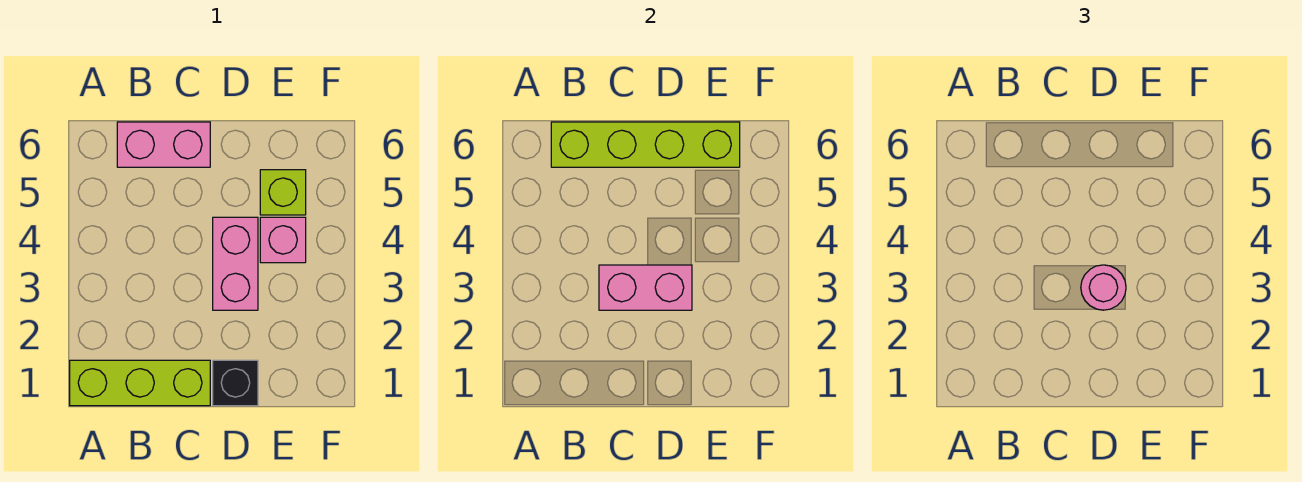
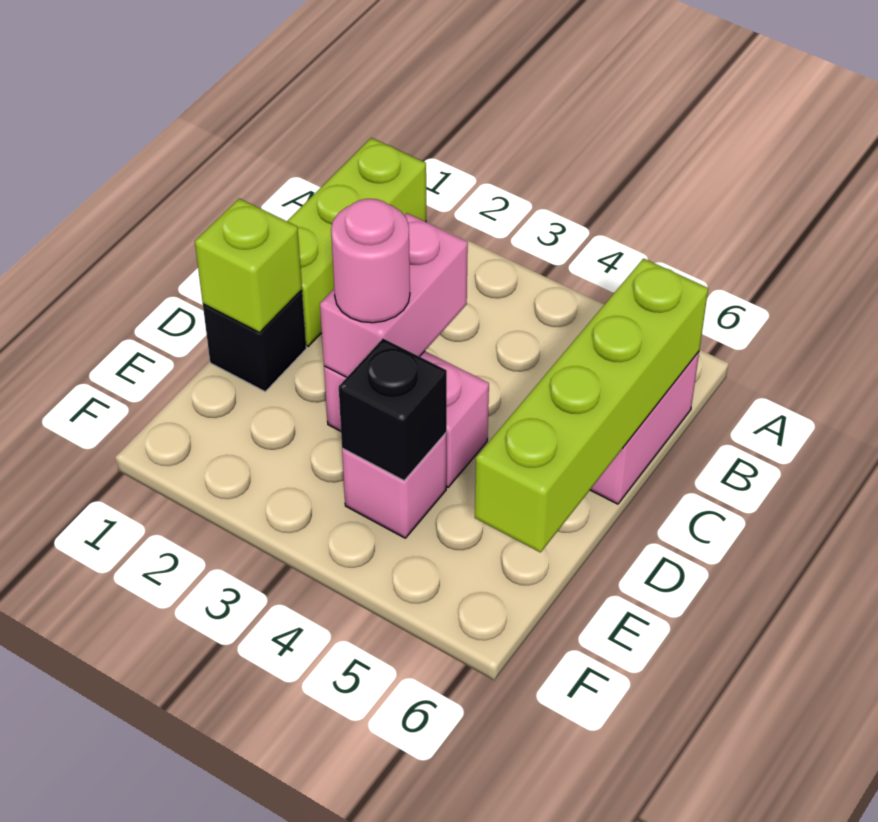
none -> black 1x1 brick [339,339,447,480]
lime 1x1 brick [260,170,306,215] -> lime 1x1 brick moved to [195,198,302,333]

